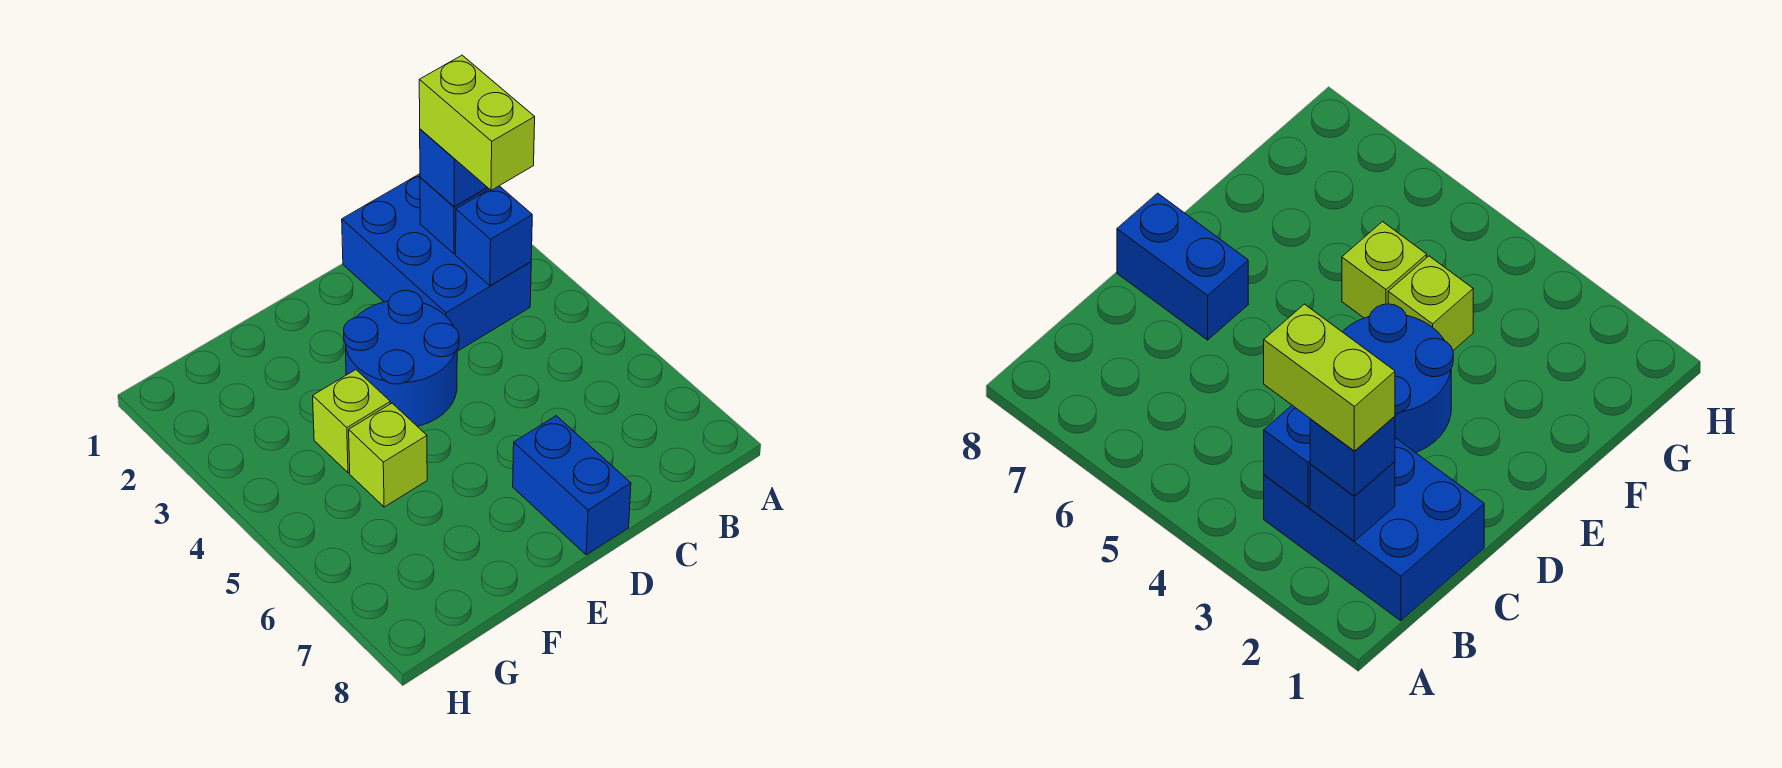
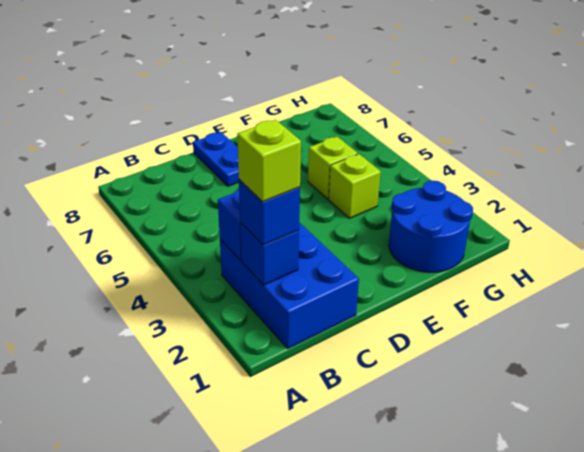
lime 1x2 brick [419,55,535,190] -> lime 1x1 brick [237,120,301,202]
blue 2x2 round brick [343,291,459,426] -> blue 2x2 round brick moved to [389,181,473,272]
blue 1x2 brick [513,416,631,555] -> blue 1x2 plate [193,132,239,186]

